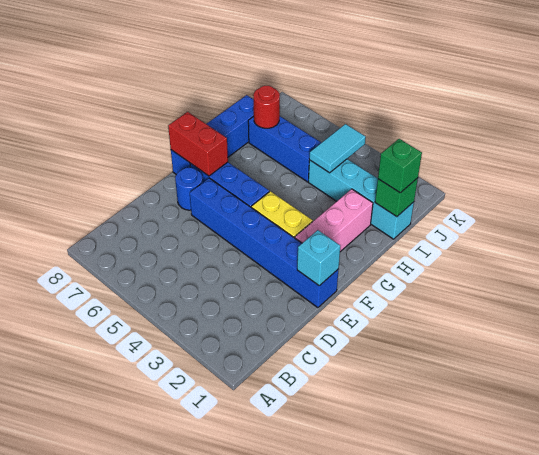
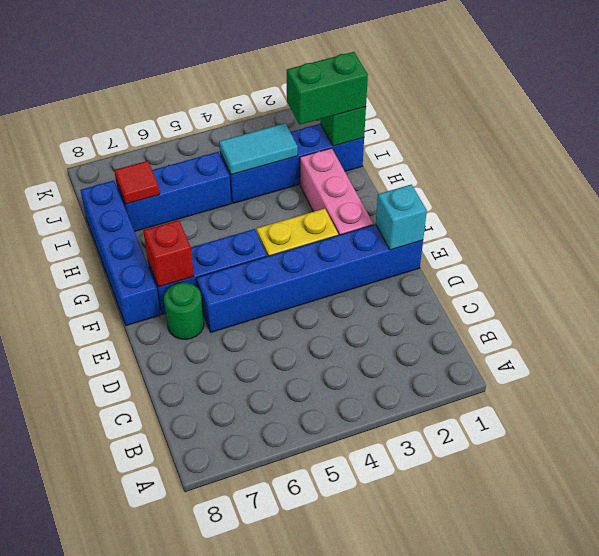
blue 1x1 round brick [175,167,203,210] -> green 1x1 round brick [164,282,204,339]
red 1x2 brick [168,112,228,176] -> red 1x1 brick [143,220,194,287]
cyan 1x4 brick [308,159,414,239] -> blue 1x4 brick [220,124,364,203]
green 1x1 brick [378,139,422,193] -> green 1x2 brick [287,52,368,125]
cyan 1x2 tile [309,124,366,173] -> cyan 1x2 tile turned to [219,123,298,175]
red 1x1 round brick [253,86,280,128] -> red 1x1 tile [114,161,159,204]

